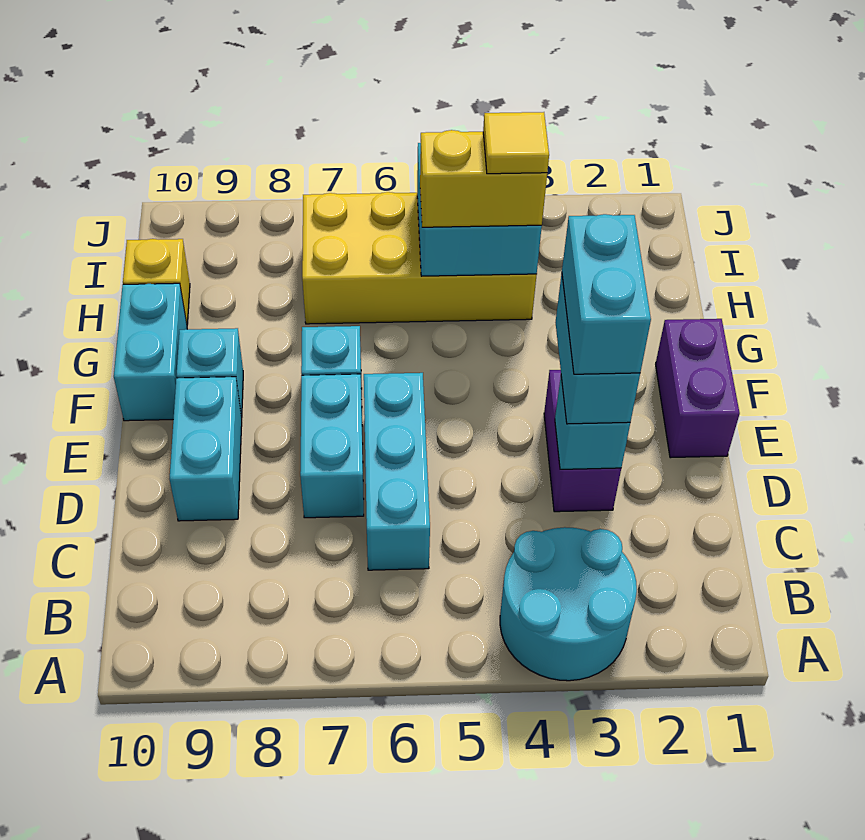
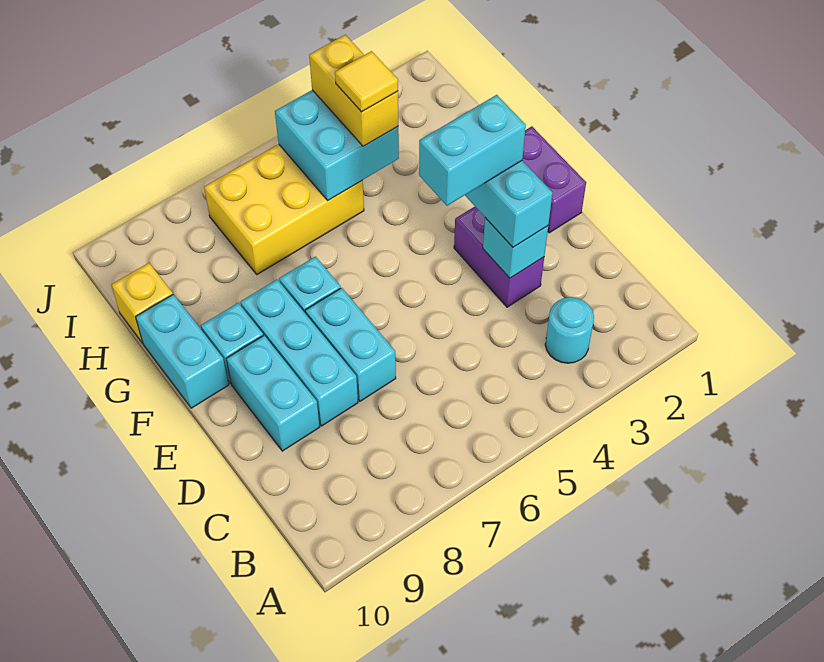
cyan 2x2 round brick [500,527,637,681] -> cyan 1x1 round brick [545,297,594,363]
cyan 1x3 brick [364,373,430,570] -> cyan 1x3 brick moved to [240,280,358,426]
cyan 1x2 brick [562,214,651,374] -> cyan 1x2 brick turned to [419,95,526,206]
yellow 2x4 brick [302,192,537,324] -> yellow 2x3 brick [204,144,364,274]
yellow 1x2 brick [420,130,547,227] -> yellow 1x2 brick turned to [309,35,398,146]

